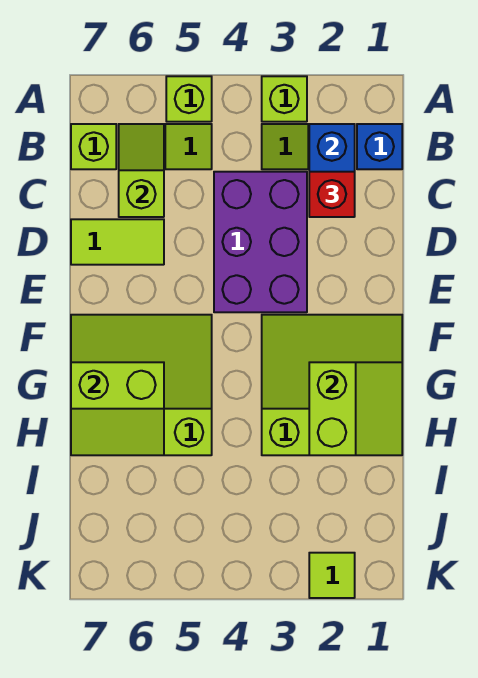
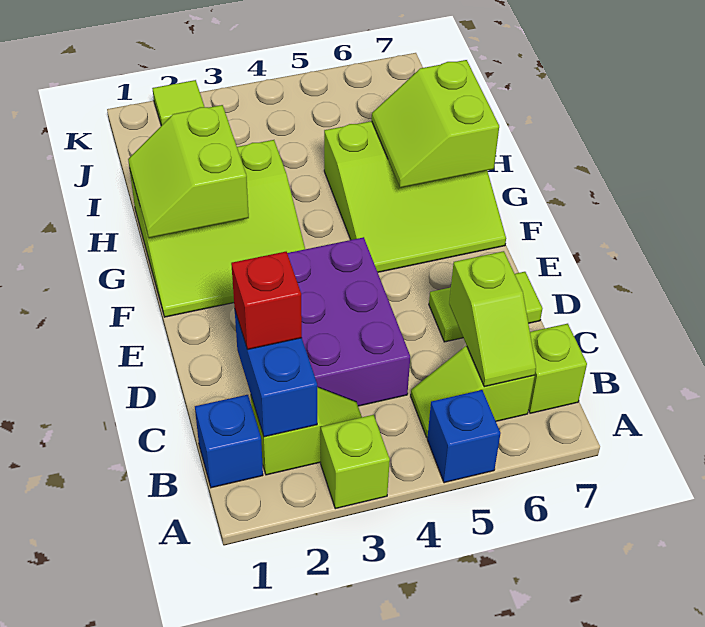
lime 1x1 brick [166,76,212,122] -> blue 1x1 brick [427,390,501,483]
lime 2x2 slope [71,362,164,455] -> lime 2x2 slope turned to [372,60,499,188]

